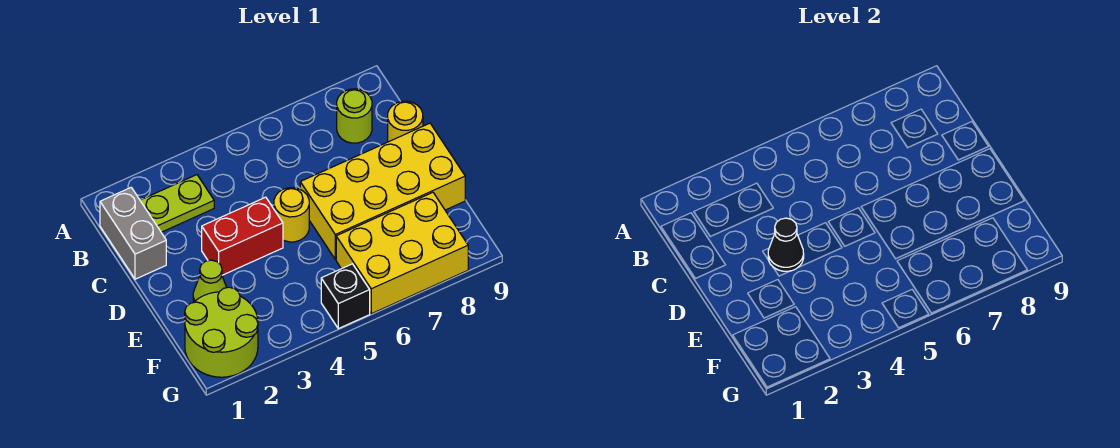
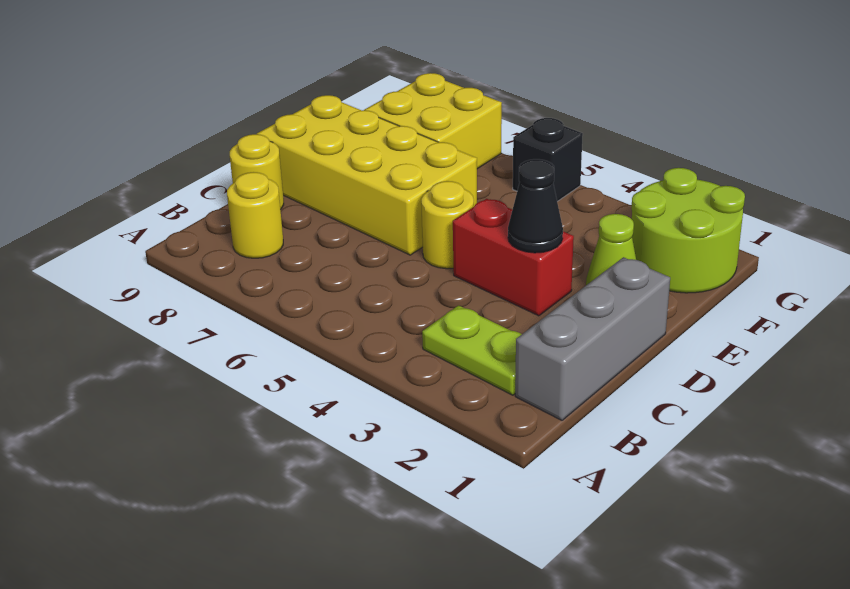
grey 1x2 brick [100,188,166,279] -> grey 1x3 brick [515,257,670,420]
lime 1x1 round brick [337,89,372,143] -> yellow 1x1 round brick [227,172,283,258]
yellow 2x3 brick [336,192,468,314] -> yellow 2x2 brick [365,73,502,169]

